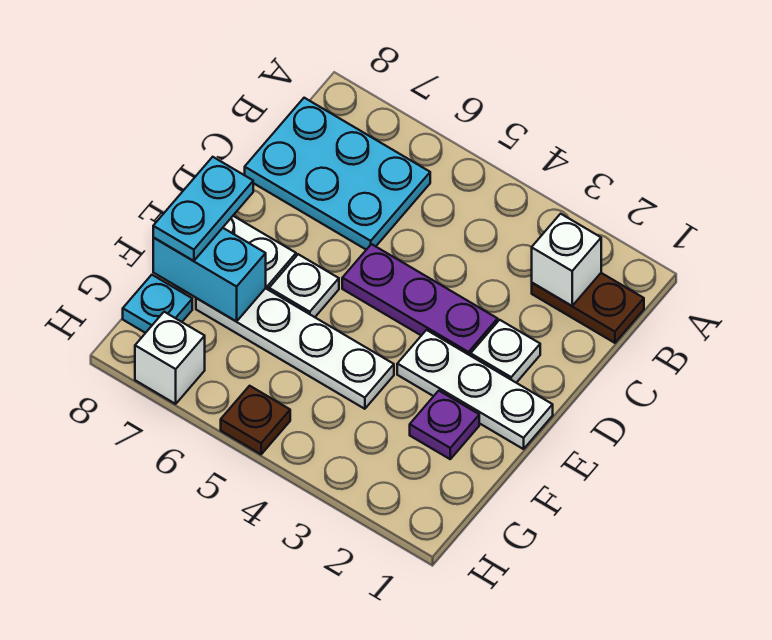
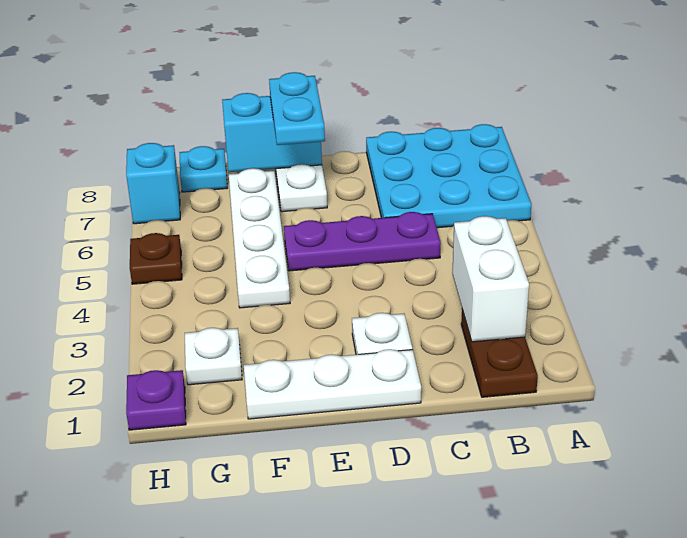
white 1x1 brick [532,214,601,306] -> white 1x2 brick [452,216,529,342]
cyan 2x3 plate [245,98,430,250] -> cyan 3x3 plate [366,124,531,228]
purple 1x3 plate [342,244,498,356] -> purple 1x3 plate turned to [284,212,441,271]
white 1x3 plate [397,330,553,449] -> white 1x3 plate turned to [244,349,421,419]
white 1x1 plate [269,254,339,317] -> white 1x1 plate moved to [185,328,242,385]
cyan 1x2 plate [153,157,253,261] -> cyan 1x2 plate turned to [269,72,325,145]
purple 1x1 plate [410,391,479,459] -> purple 1x1 plate moved to [126,370,186,430]
cyan 1x2 brick [153,228,266,321] -> cyan 1x2 brick turned to [222,93,322,172]
white 1x1 brick [135,312,205,404] -> cyan 1x1 brick [126,143,180,224]

